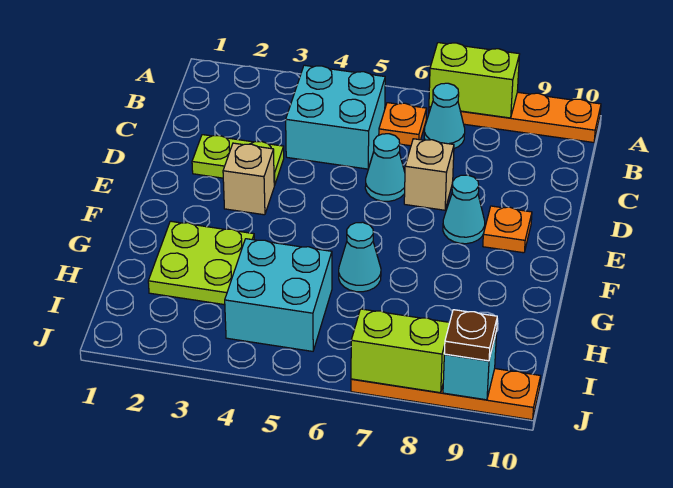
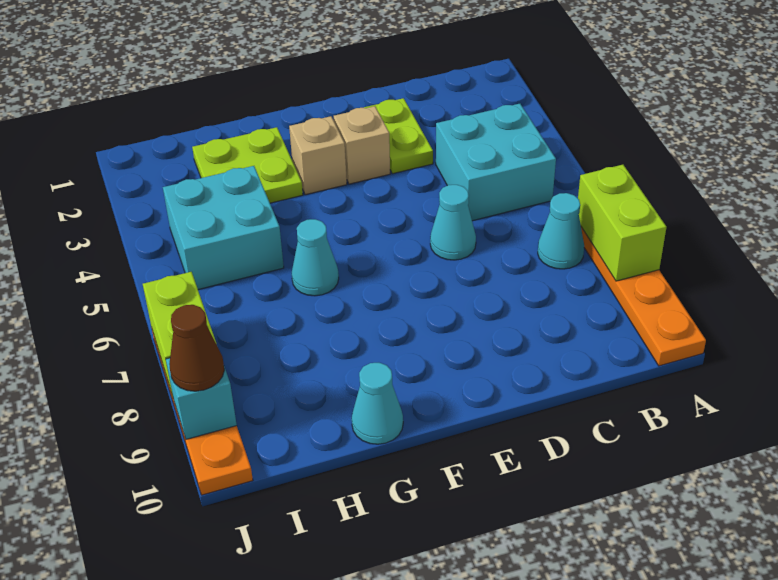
orange 1x1 plate [379,103,427,146] -> none
tan 1x1 brick [404,139,454,210] -> tan 1x1 brick moved to [289,116,347,195]
cyan 1x1 cone [443,175,485,244] -> cyan 1x1 cone moved to [352,363,403,444]
orange 1x1 plate [483,206,532,253] -> none
brown 1x1 plate [444,310,497,361] -> brown 1x1 cone [169,305,224,391]

